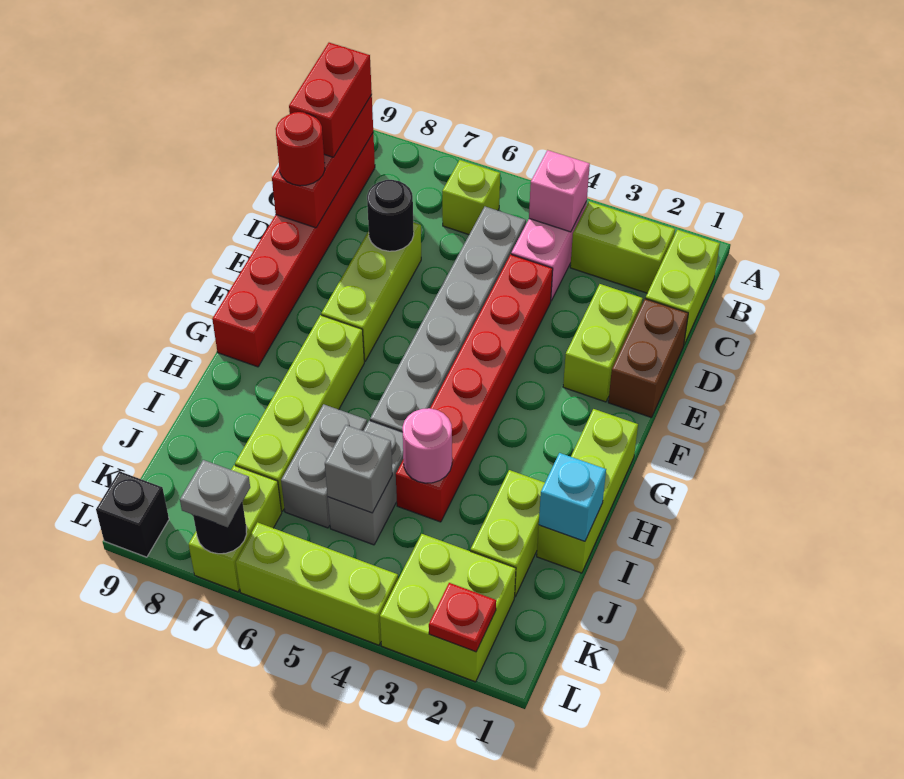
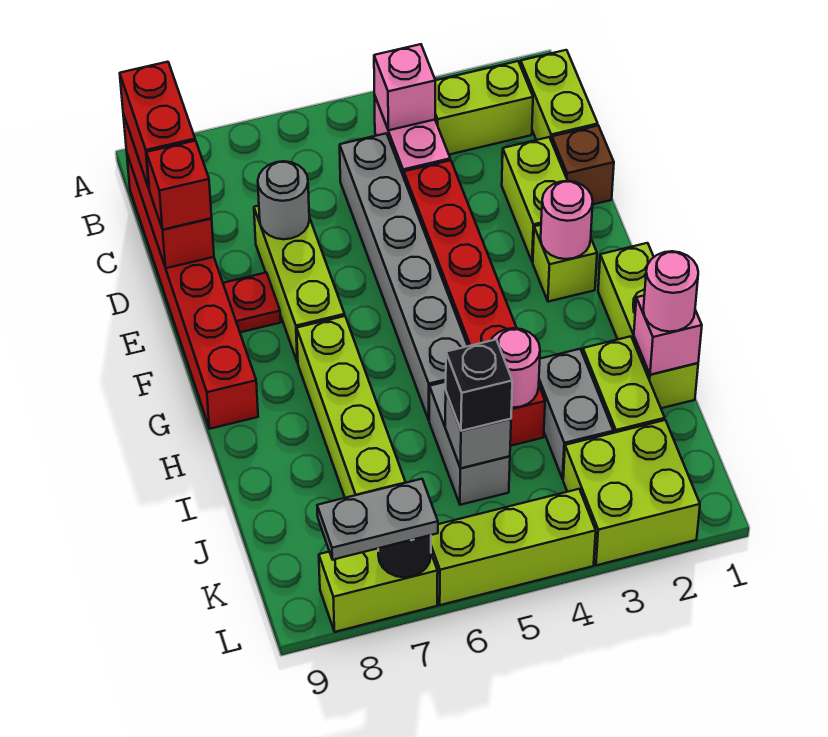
lime 1x1 brick [442,160,500,235] -> lime 1x1 brick moved to [533,225,597,302]
brown 1x2 brick [608,299,688,418] -> brown 1x1 brick [552,126,614,204]
black 1x1 round brick [367,180,414,251] -> grey 1x1 round brick [258,161,309,239]
red 1x1 round brick [276,112,325,186] -> red 1x1 brick [146,141,212,230]
none -> pink 1x1 round brick [541,181,593,259]
cyan 1x1 brick [539,453,606,541] -> pink 1x1 brick [634,296,702,375]
none -> pink 1x1 round brick [643,251,698,332]
grey 1x2 brick [281,404,367,528] -> grey 1x2 brick moved to [539,349,613,479]
lime 1x2 brick [189,465,282,592] -> lime 1x2 brick turned to [319,549,438,632]
red 1x1 plate [429,583,496,652] -> red 1x1 plate moved to [223,273,281,332]
grey 1x1 plate [180,460,250,527] -> grey 1x2 plate [317,479,438,560]
black 1x1 brick [96,471,169,557] -> black 1x1 brick moved to [446,340,512,431]

